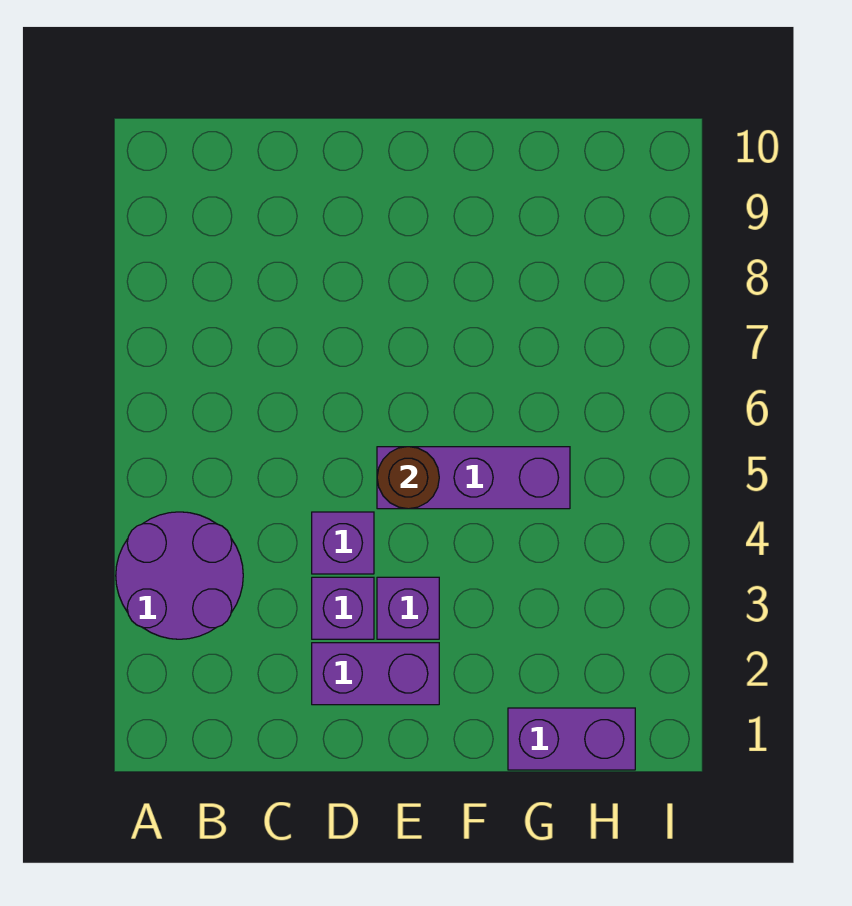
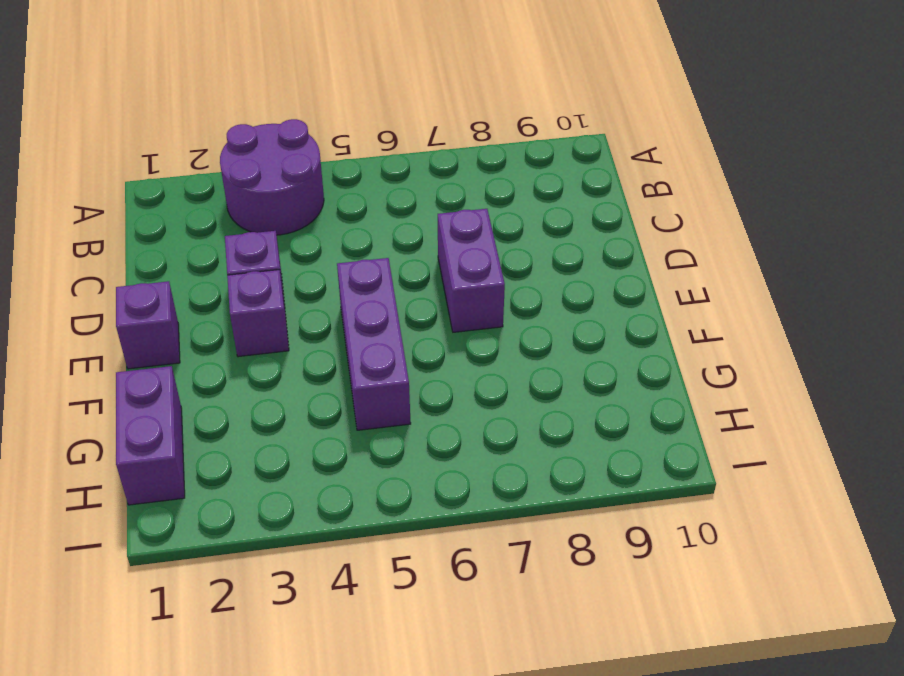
purple 1x2 brick [312,643,439,705] -> purple 1x2 brick moved to [438,209,505,332]
purple 1x1 brick [312,512,374,574] -> purple 1x1 brick moved to [116,281,180,369]
brown 1x1 round brick [377,447,439,509] -> none

